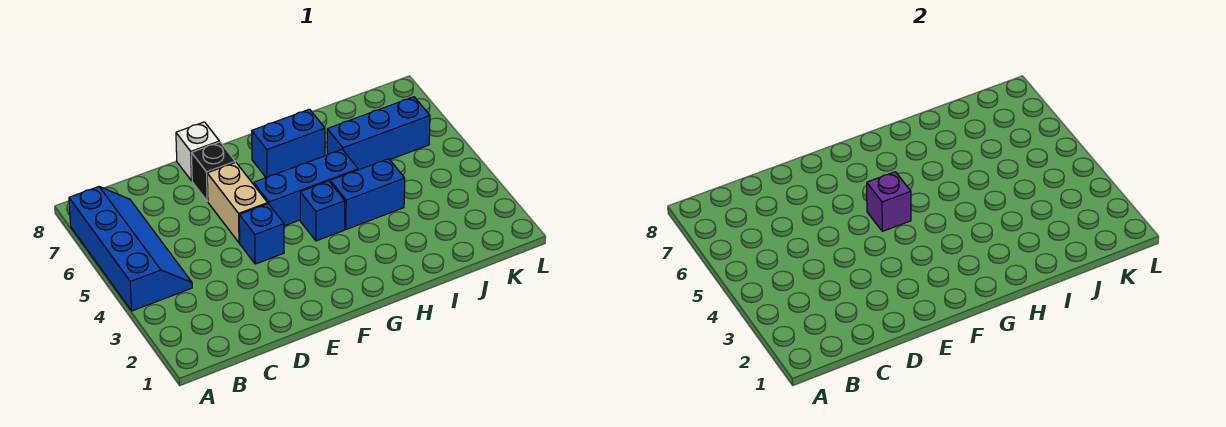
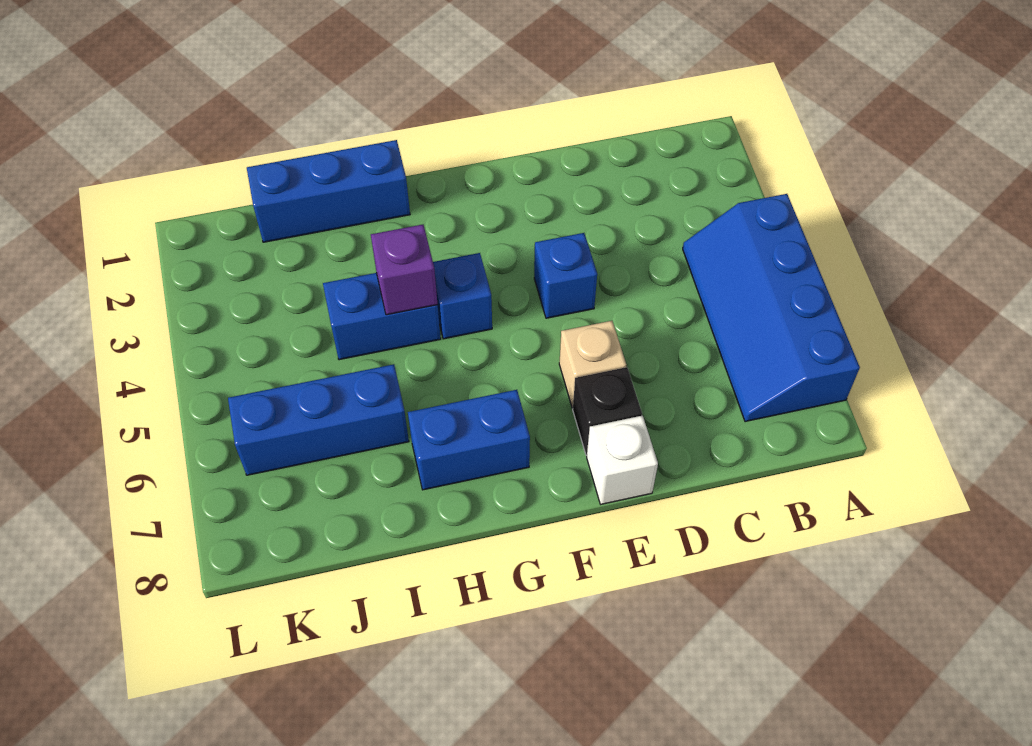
tan 1x2 brick [207,162,268,243] -> tan 1x1 brick [559,321,626,408]
blue 1x3 brick [254,150,358,226] -> blue 1x3 brick moved to [247,140,410,242]
purple 1x1 brick [867,172,911,231] -> purple 1x1 brick moved to [371,225,438,315]

